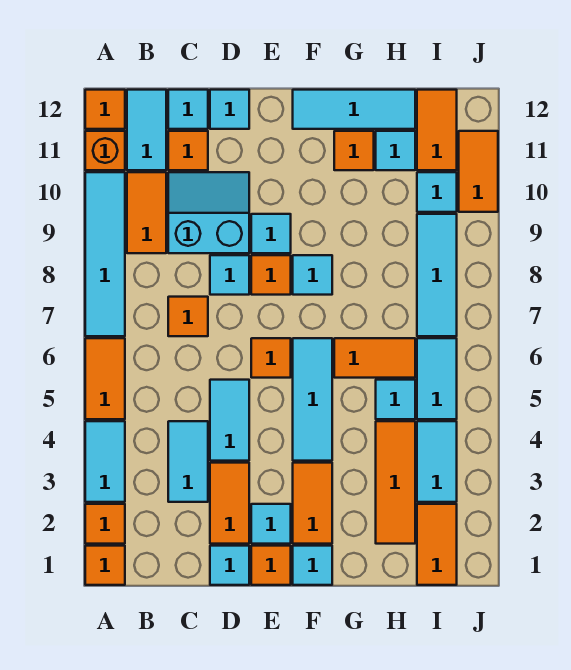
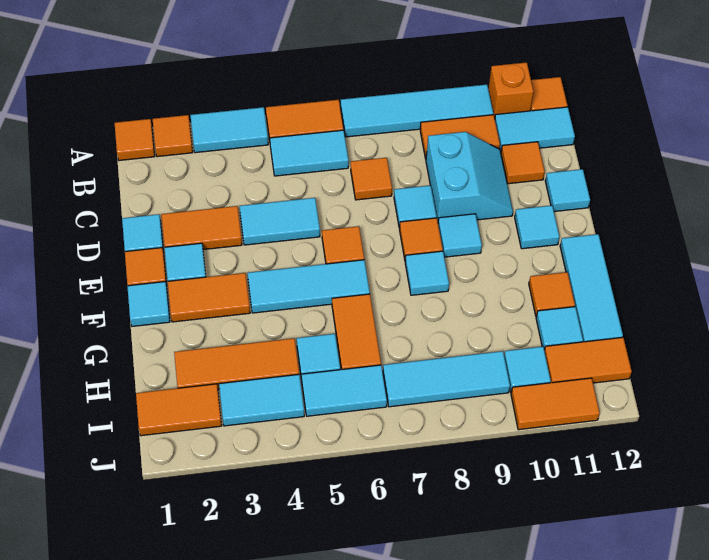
cyan 1x2 tile [168,421,208,502] -> cyan 1x2 tile moved to [270,130,349,176]
cyan 1x1 tile [168,90,208,129] -> cyan 1x1 tile moved to [515,206,559,249]

